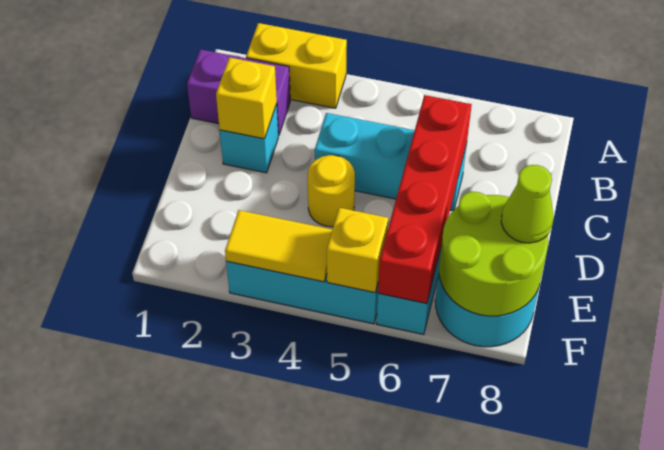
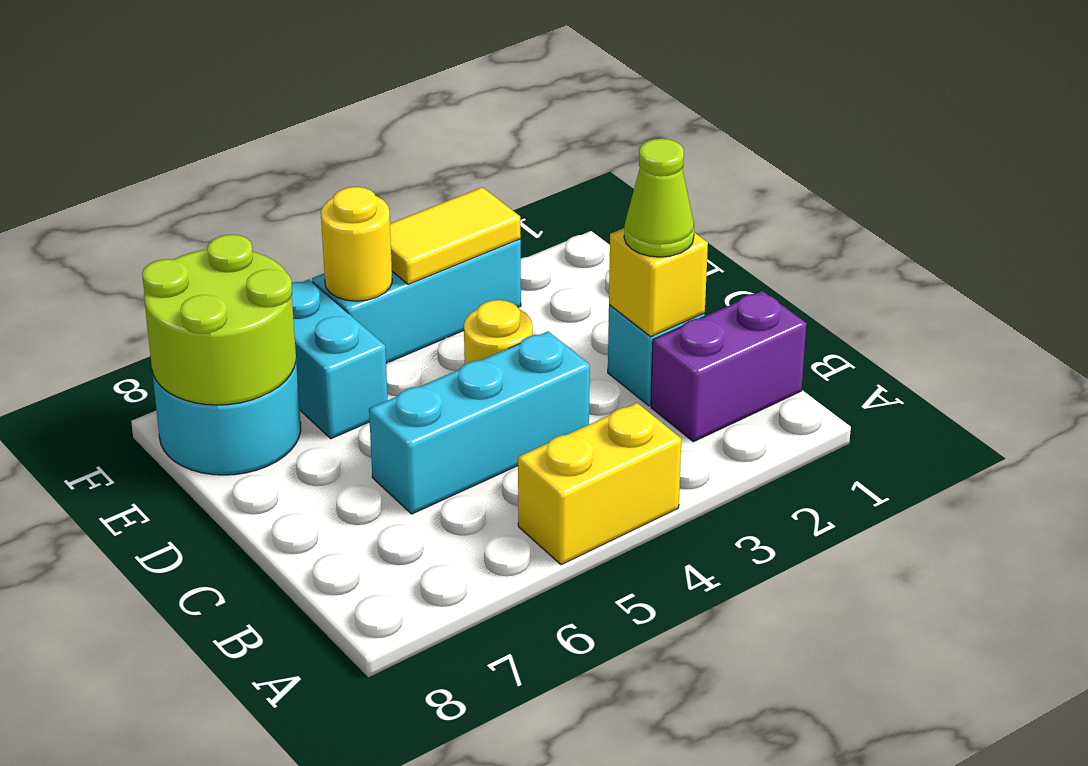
yellow 1x2 brick [246,23,347,108] -> yellow 1x2 brick moved to [518,403,681,565]
red 1x4 brick [378,95,472,304] -> none
lime 1x1 cone [501,165,553,243] -> lime 1x1 cone moved to [624,139,694,257]
yellow 1x1 brick [327,208,388,293] -> yellow 1x1 round brick [321,187,392,301]

